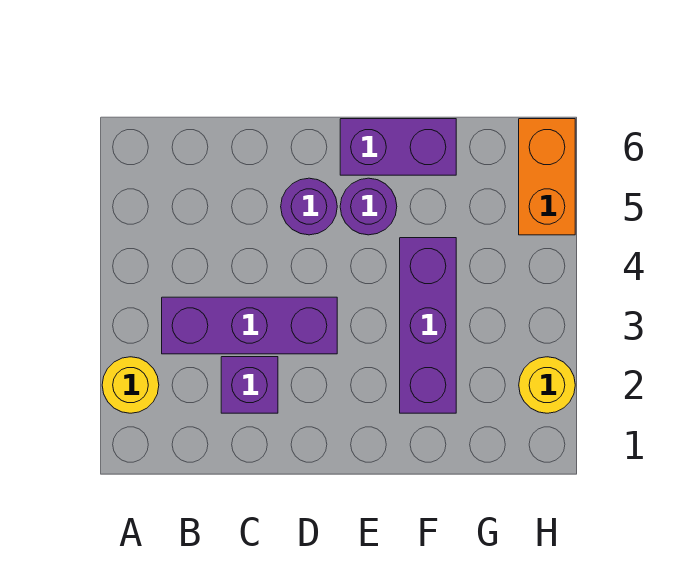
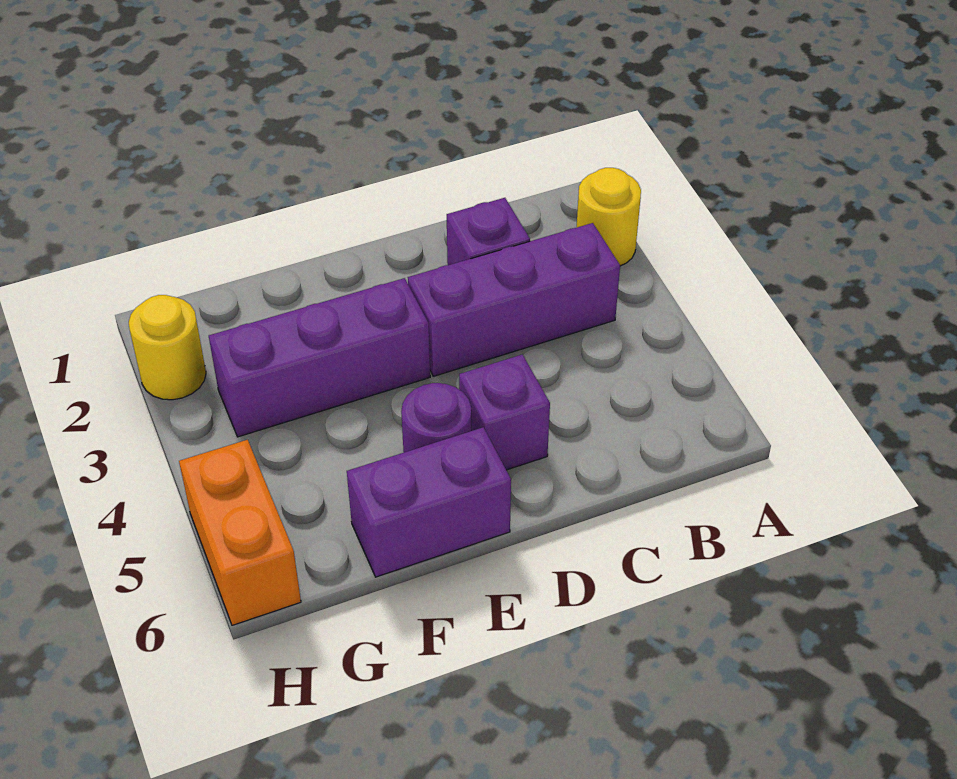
purple 1x1 round brick [281,178,337,235] -> purple 1x1 brick [459,355,550,470]
purple 1x3 brick [400,238,456,413] -> purple 1x3 brick turned to [209,278,430,437]

